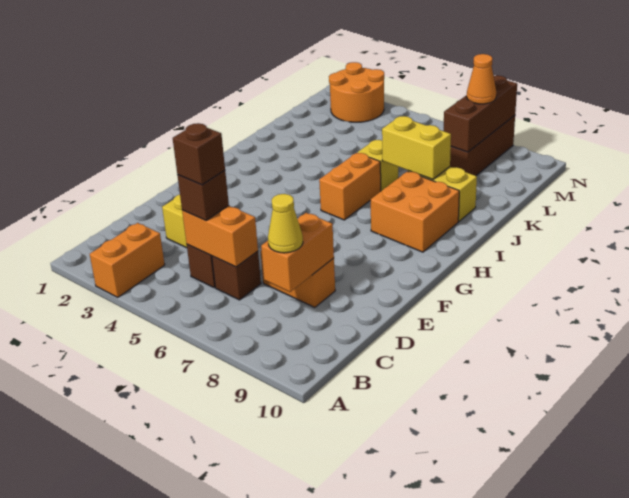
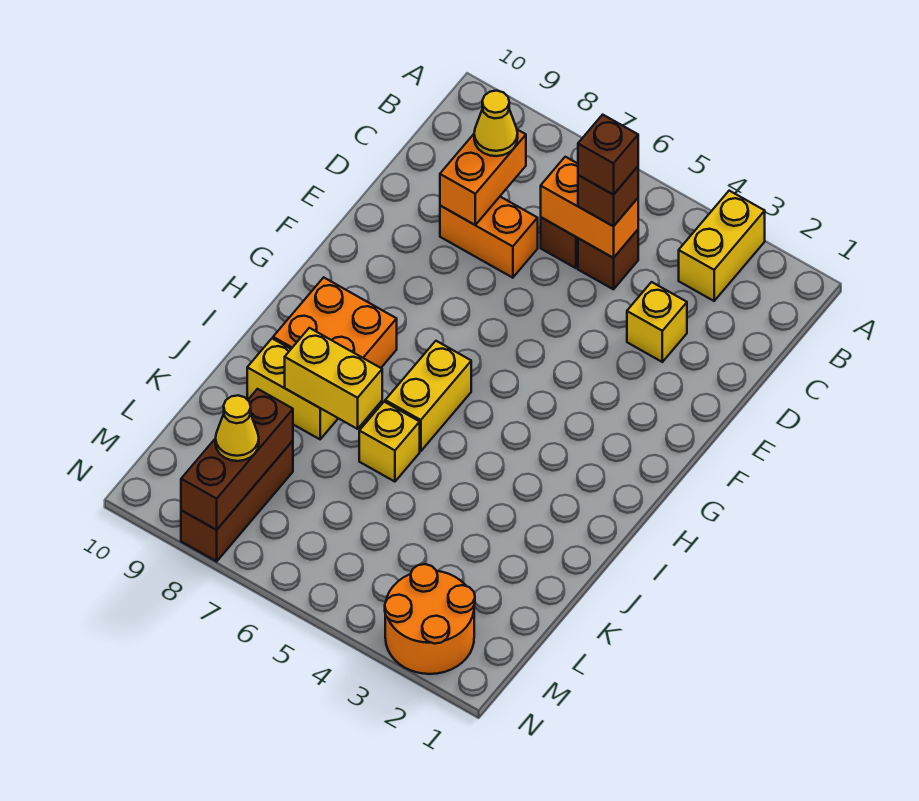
orange 1x2 brick [90,223,165,297] -> yellow 1x2 brick [679,191,765,301]
orange 1x2 brick [319,153,381,220] -> yellow 1x2 brick [385,341,471,451]
orange 1x1 cone [467,54,496,104] -> yellow 1x1 cone [215,396,259,461]

